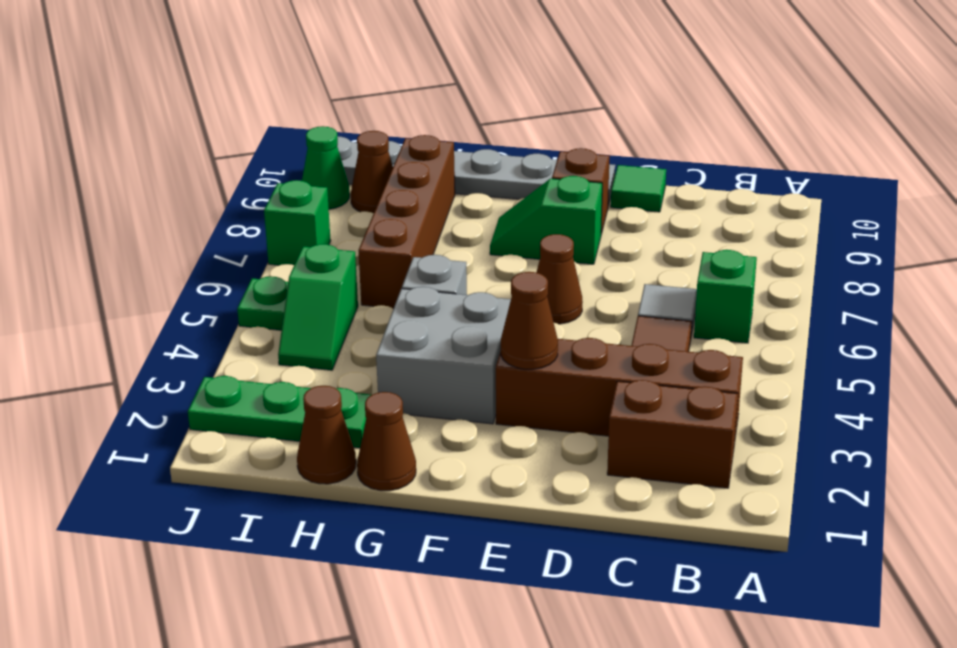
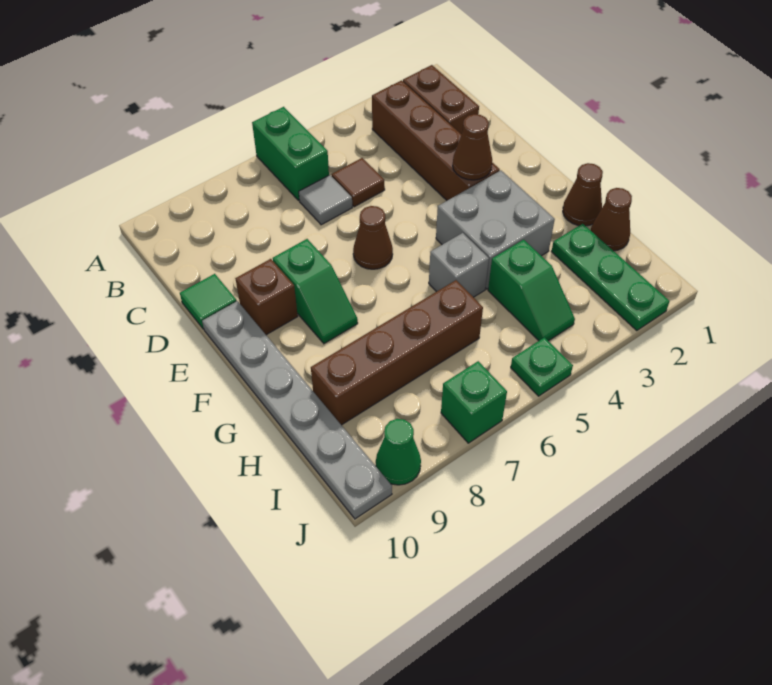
green 1x1 brick [694,250,757,343] -> green 1x2 brick [252,107,329,200]
green 1x2 slope [278,244,358,370] -> green 1x2 slope turned to [488,240,575,341]
brown 1x1 cone [351,131,393,213] -> none

